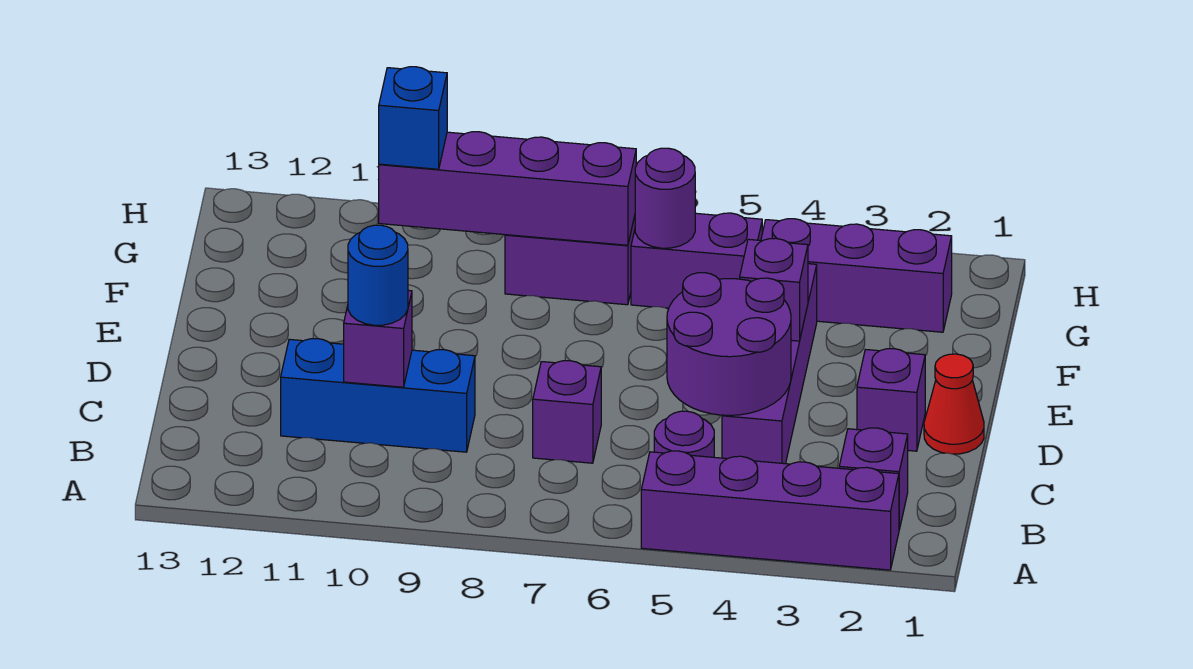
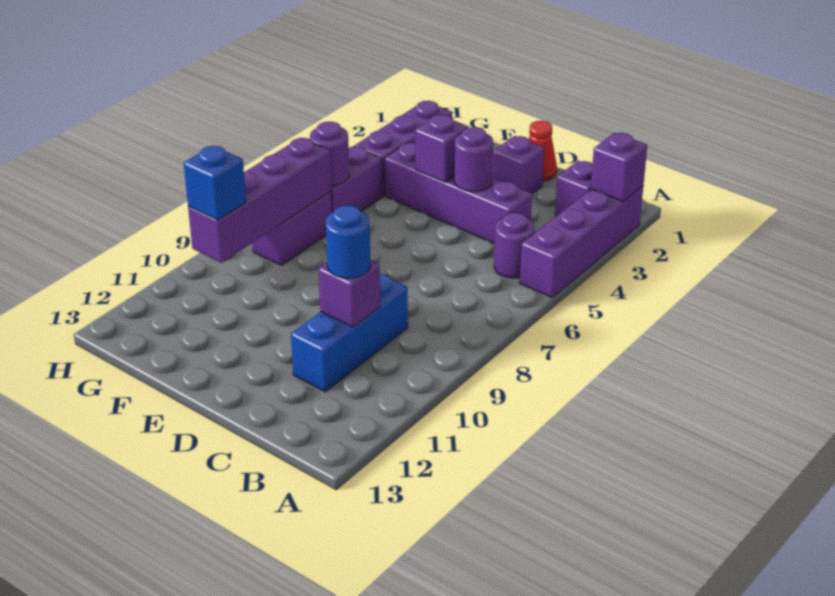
purple 2x2 round brick [667,273,791,415] -> purple 1x1 round brick [454,127,493,192]
purple 1x1 brick [533,361,601,463] -> purple 1x1 brick moved to [591,133,647,202]

